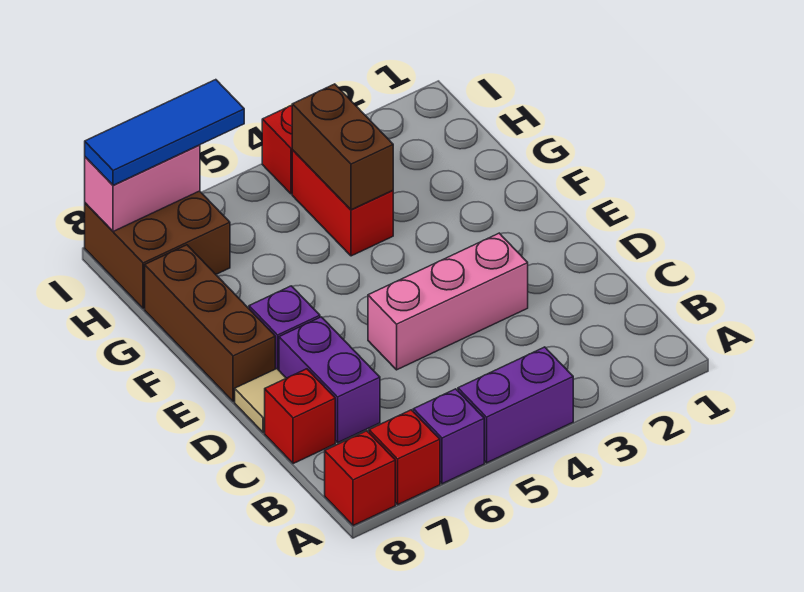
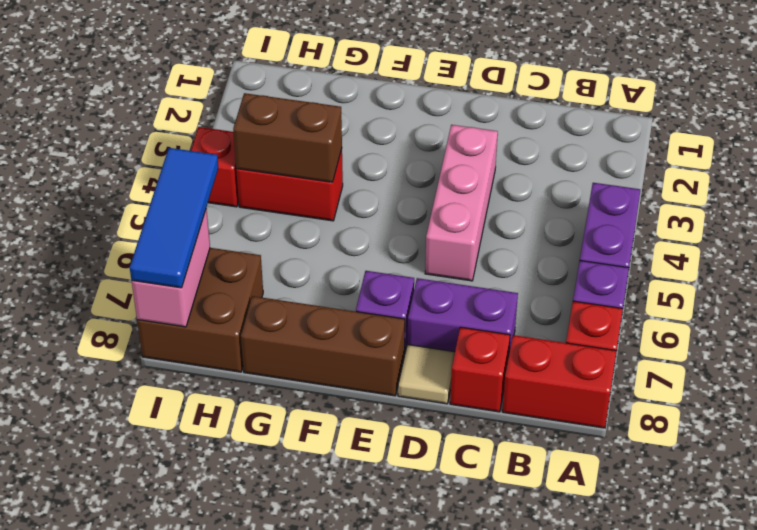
red 1x1 brick [325,431,395,526] -> red 1x2 brick [502,335,616,428]

